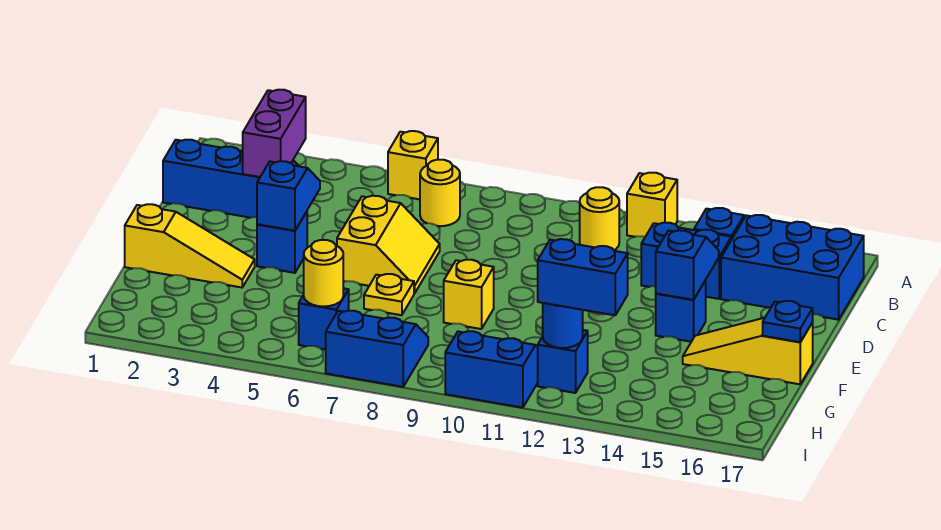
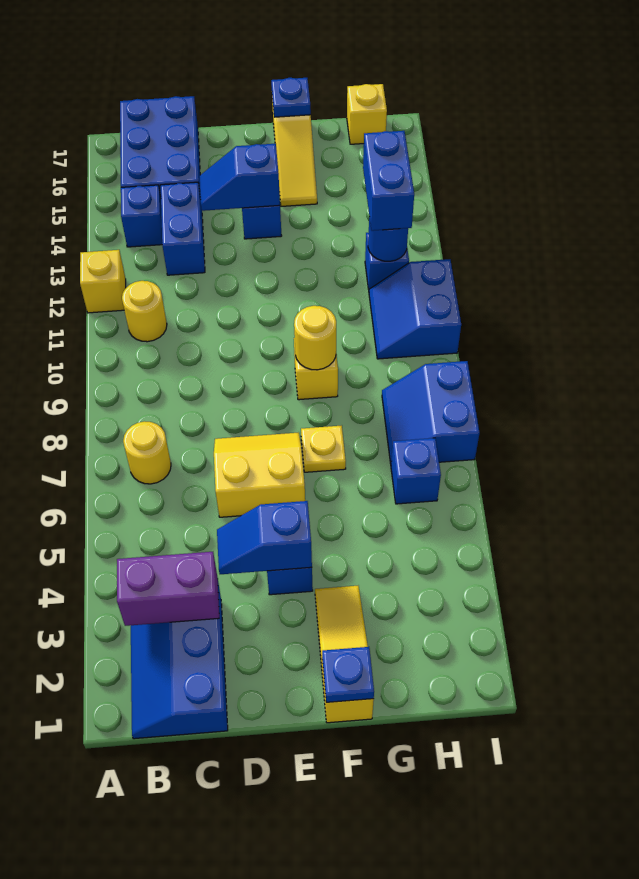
yellow 1x1 brick [388,131,438,199] -> yellow 1x1 brick moved to [347,84,387,144]
none -> blue 1x1 plate [322,647,374,702]
yellow 1x1 round brick [304,240,343,307] -> yellow 1x1 round brick moved to [294,306,336,370]

